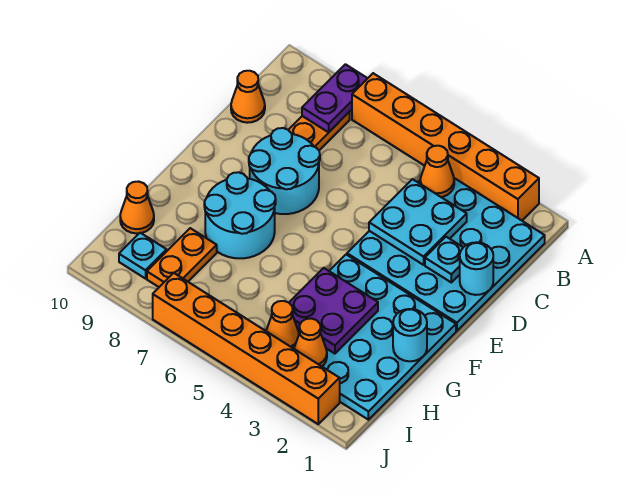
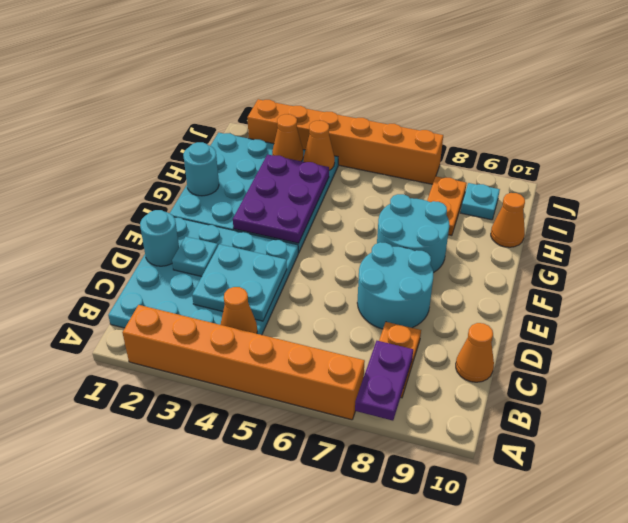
purple 2x2 plate [289,268,378,354] -> purple 2x3 plate [233,155,329,243]

